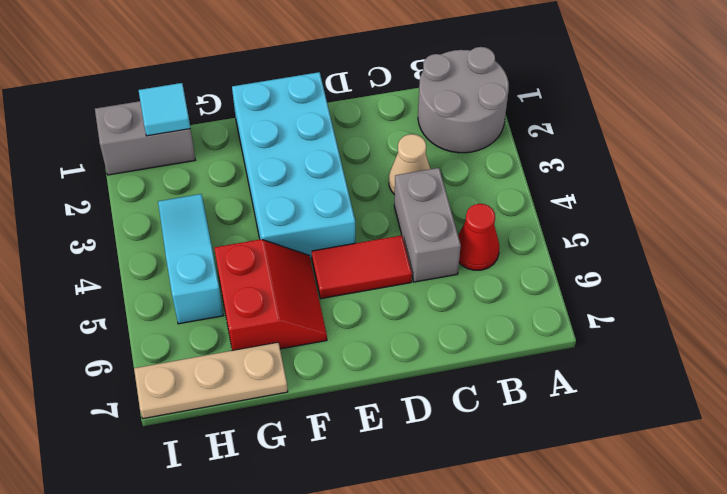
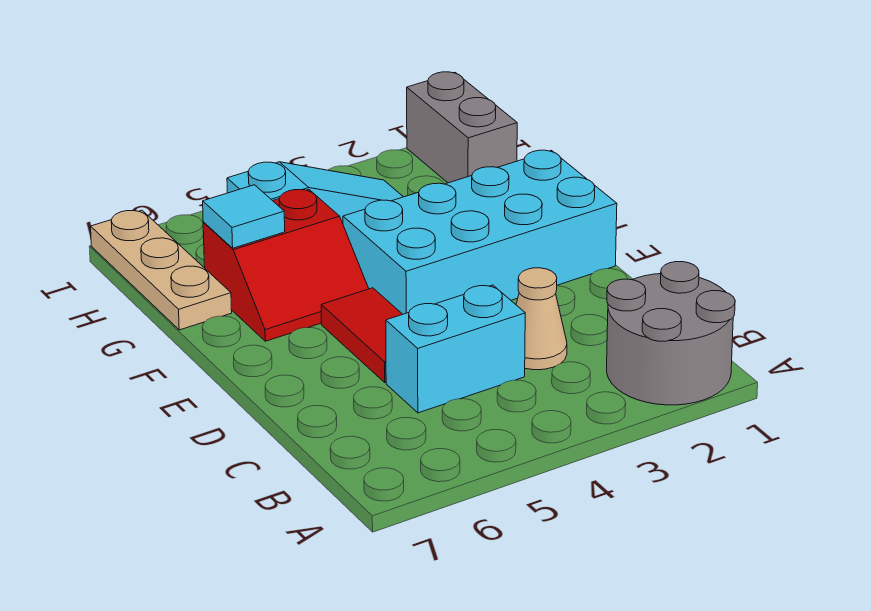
red 1x1 cone [458,204,499,270] -> none
grey 1x2 brick [394,168,461,282] -> cyan 1x2 brick [386,285,525,413]
cyan 1x1 tile [139,83,190,136] -> cyan 1x1 tile moved to [203,185,285,248]

